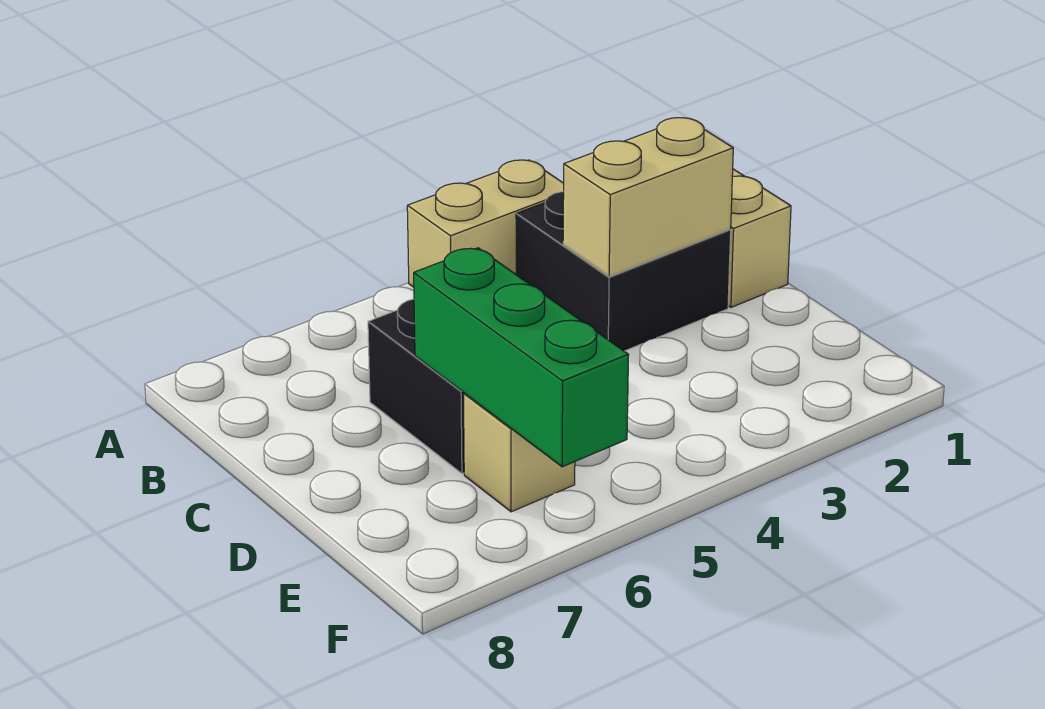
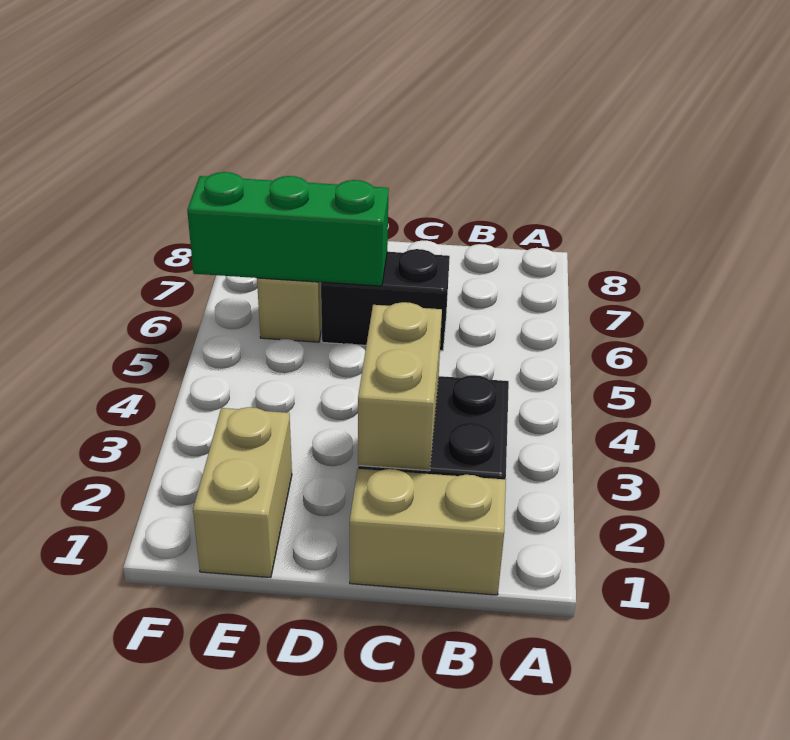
tan 1x2 brick [407,160,564,287] -> tan 1x2 brick moved to [193,407,292,578]

